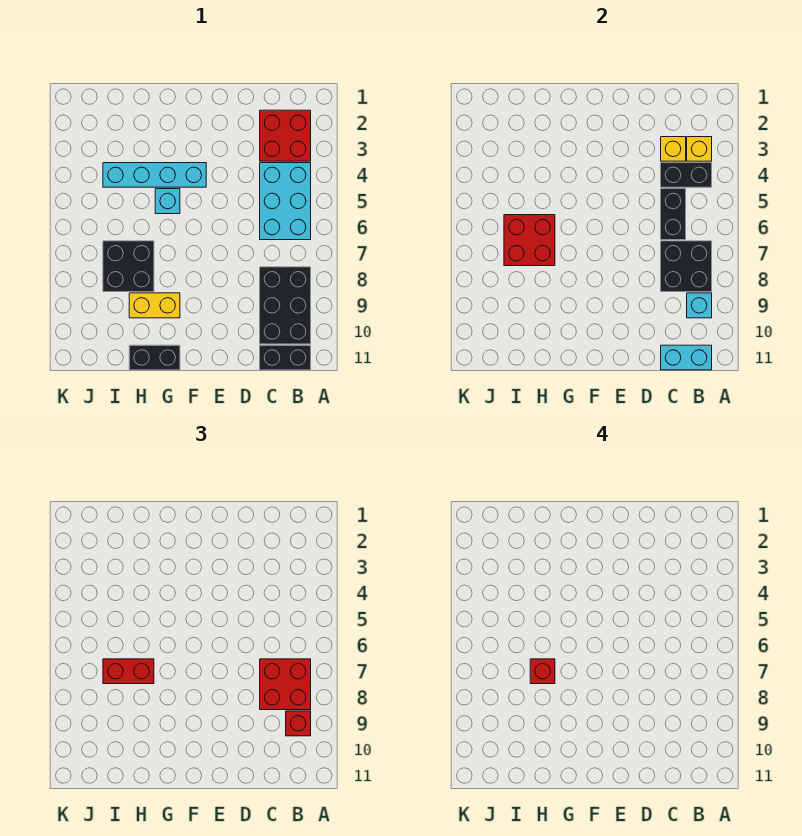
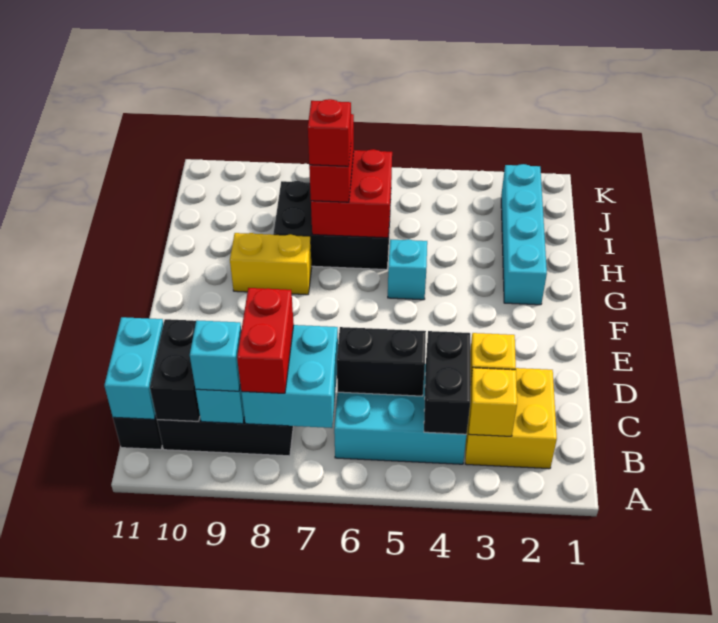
red 2x2 brick [260,110,311,161] -> yellow 2x2 brick [465,368,557,469]
black 2x2 brick [661,241,712,292] -> cyan 2x2 brick [241,325,338,428]
red 2x2 brick [260,659,311,710] -> red 1x2 brick [237,288,294,393]
red 1x1 brick [286,711,311,736] -> cyan 1x1 brick [190,320,241,391]
cyan 1x4 brick [103,163,206,187] -> cyan 1x4 brick moved to [501,164,547,305]
yellow 1x2 brick [129,293,180,318] -> yellow 1x2 brick turned to [230,233,312,295]
black 1x2 brick [129,345,180,370] -> black 1x2 brick moved to [150,319,200,421]
black 2x2 brick [103,241,154,292] -> black 2x3 brick [274,181,391,270]

